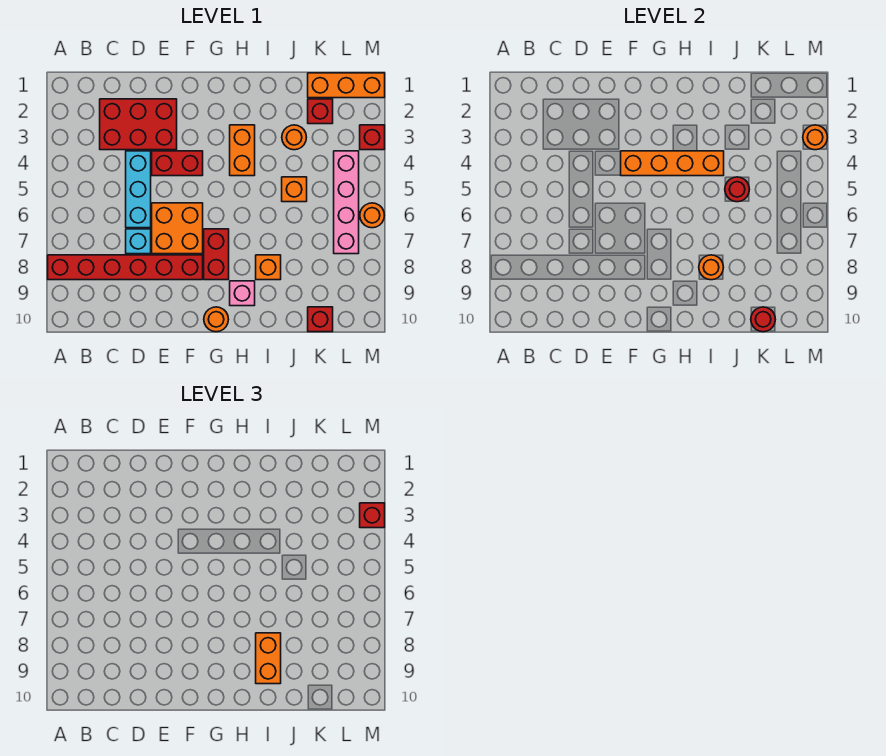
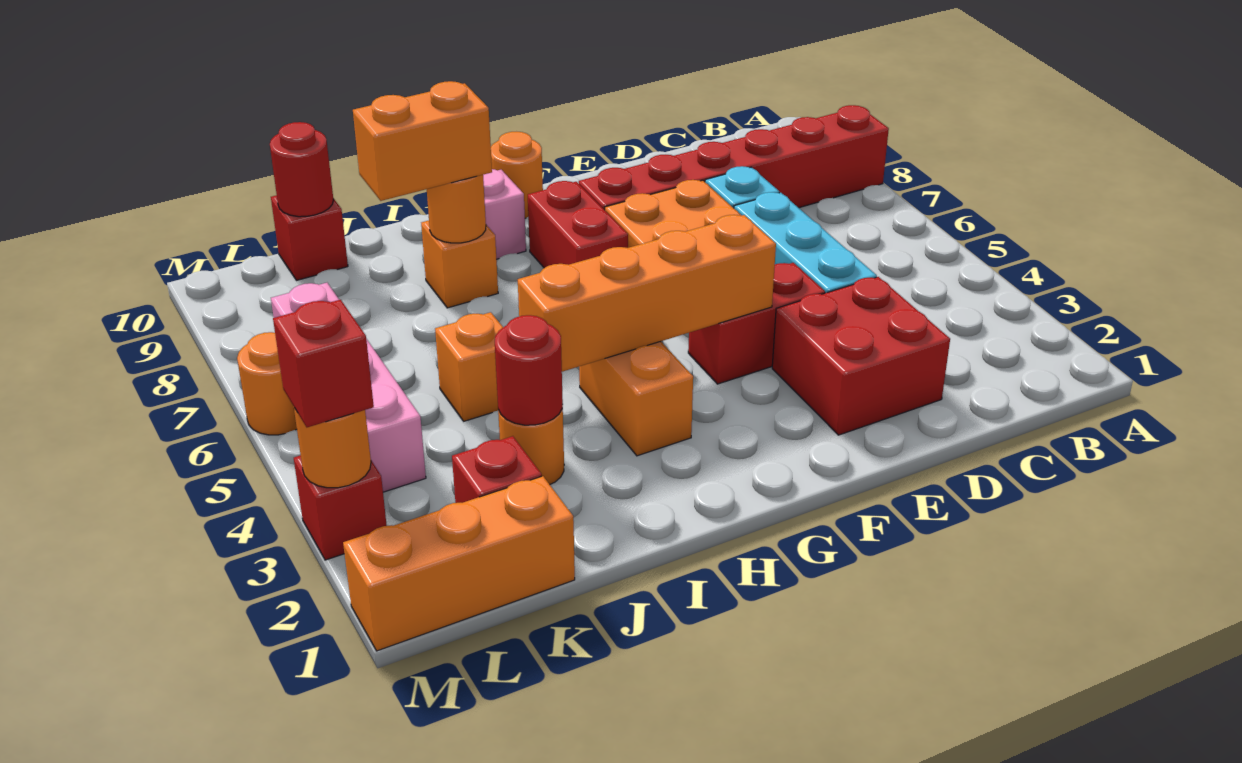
red 2x3 brick [100,99,177,150] -> red 2x2 brick [772,277,950,435]
orange 1x2 brick [256,633,281,684] -> orange 1x2 brick turned to [353,81,492,201]
red 1x1 round brick [725,177,749,202] -> red 1x1 round brick moved to [495,315,563,425]

